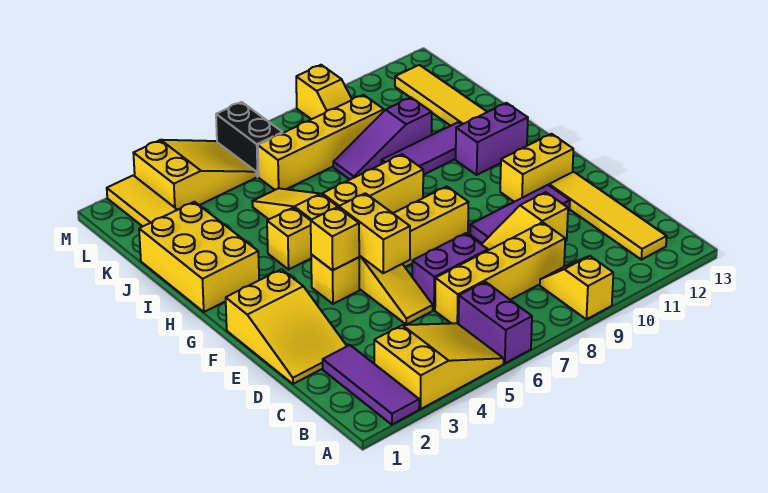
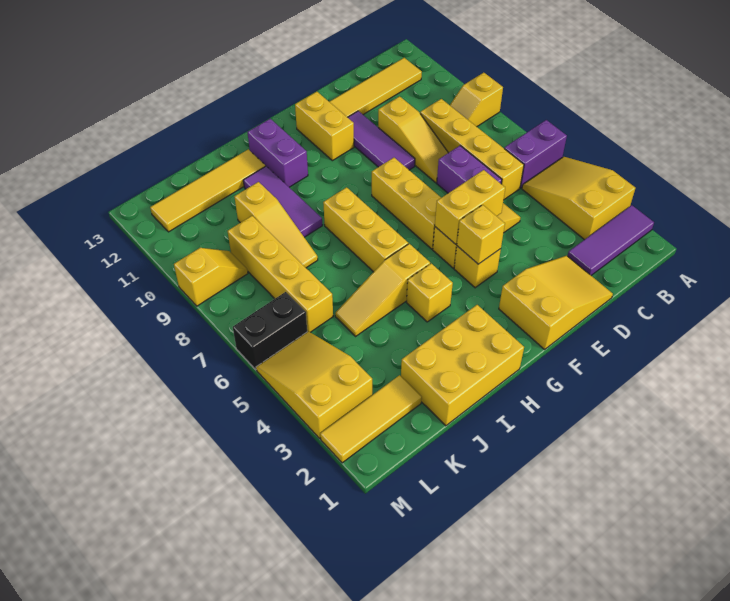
purple 1x3 slope [333,98,432,179] -> yellow 1x3 slope [234,182,318,268]

